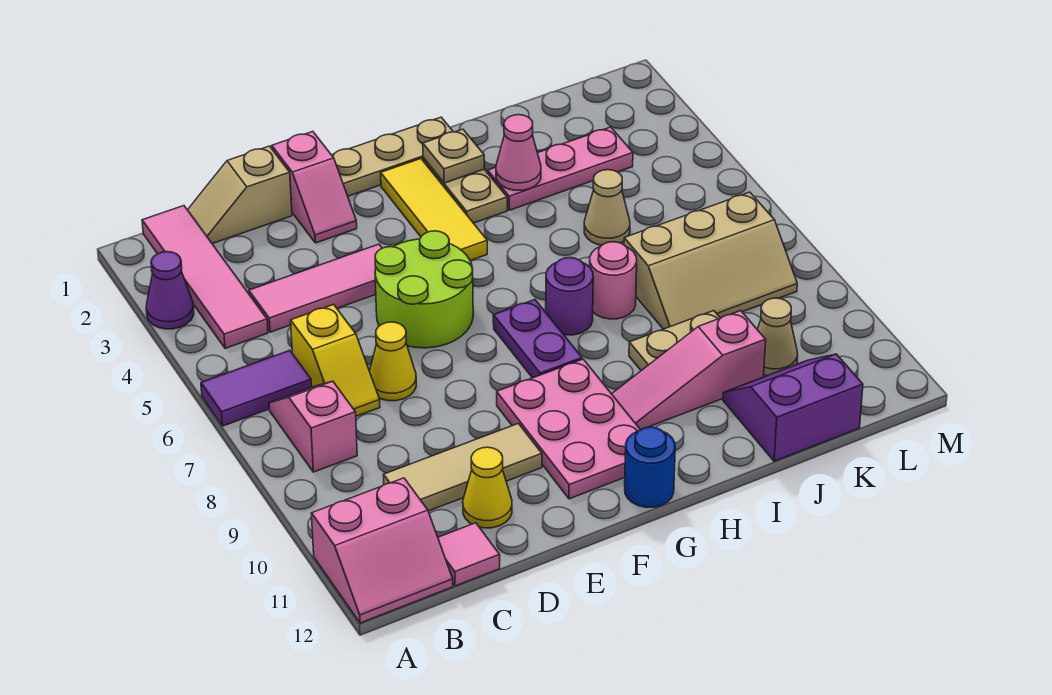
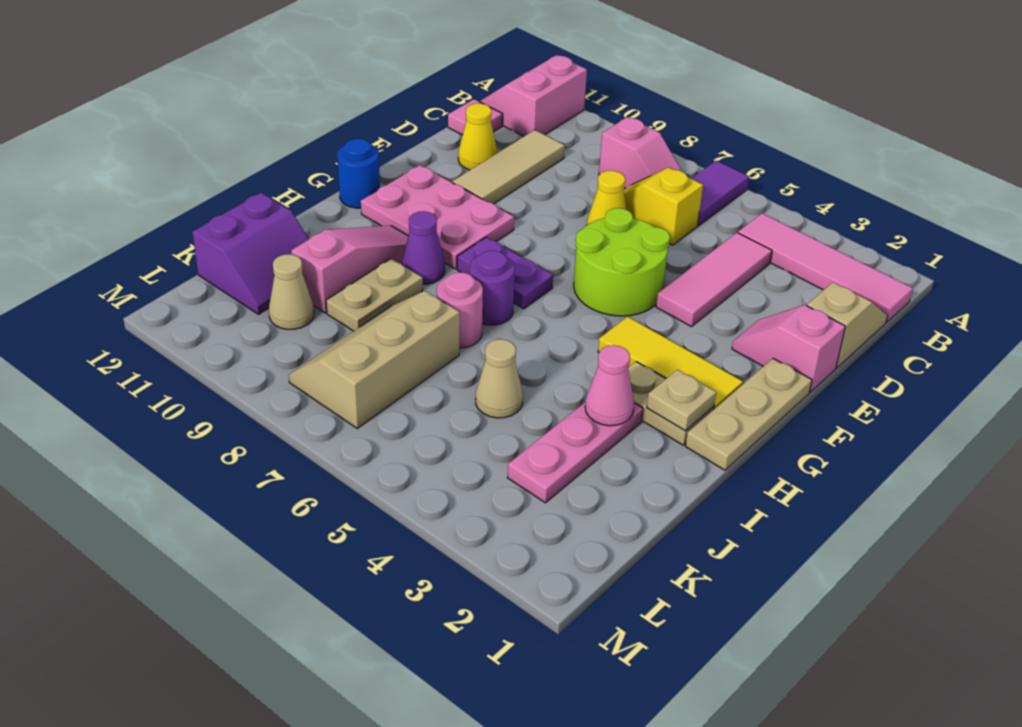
purple 1x1 cone [146,252,194,329] -> purple 1x1 cone moved to [402,211,445,284]

